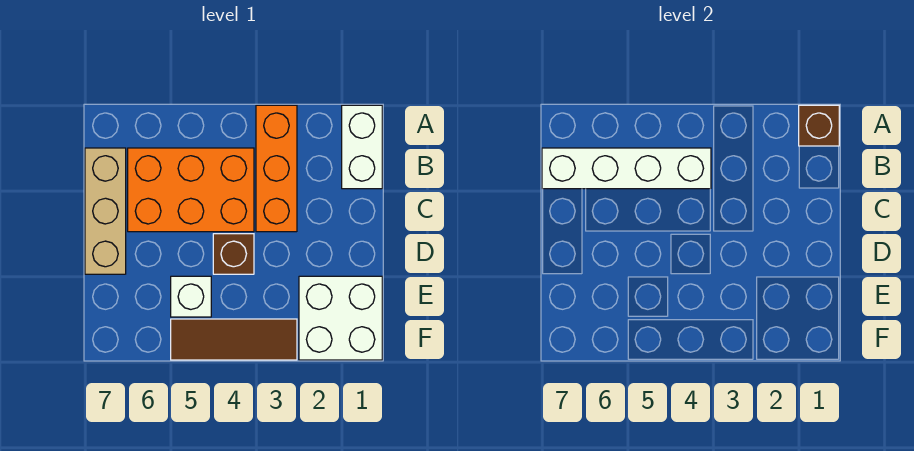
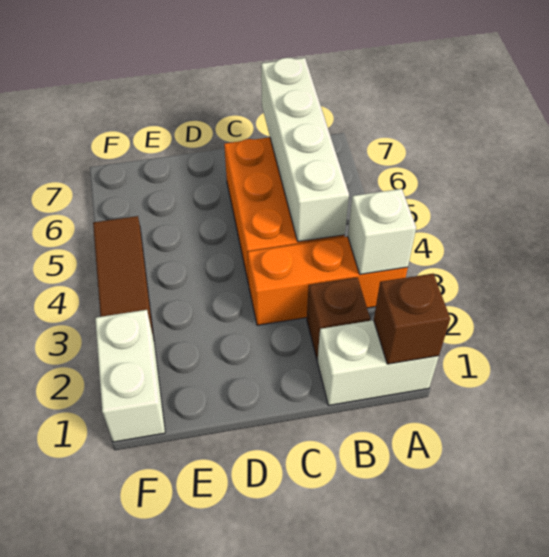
tan 1x3 brick [85,148,126,274] -> none
brown 1x1 brick [213,234,254,274] -> brown 1x1 brick moved to [307,278,370,360]
white 2x2 brick [299,276,382,360] -> white 1x2 brick [95,310,165,442]
white 1x1 brick [171,276,211,317] -> white 1x1 brick moved to [348,189,416,275]

